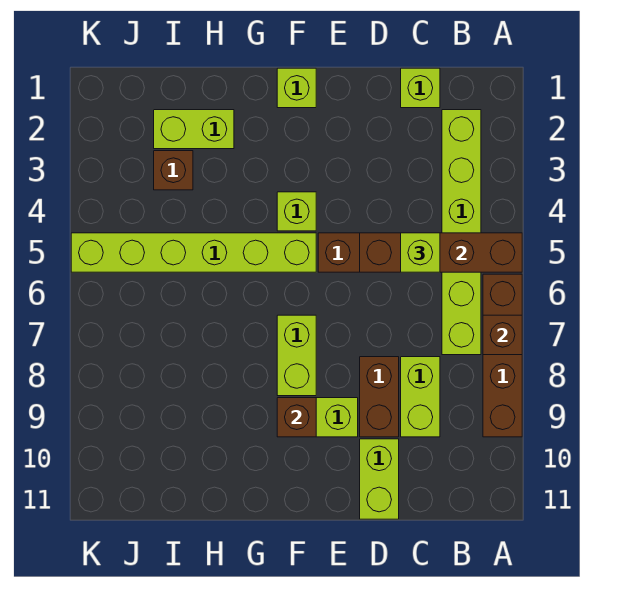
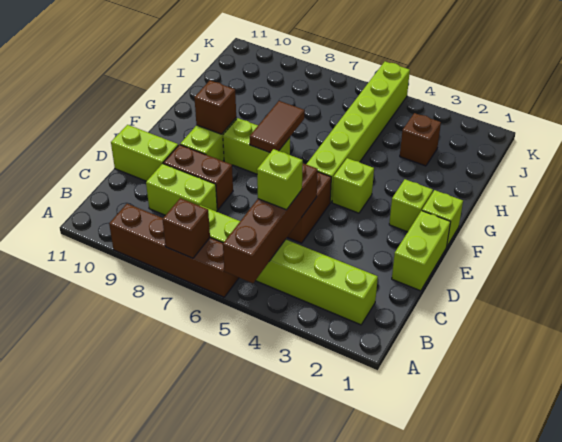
lime 1x1 brick [401,68,440,108] -> lime 1x1 brick moved to [389,179,433,232]
none -> brown 1x2 tile [250,101,305,153]
lime 1x2 brick [154,110,234,149] -> lime 1x2 brick moved to [392,211,450,291]

